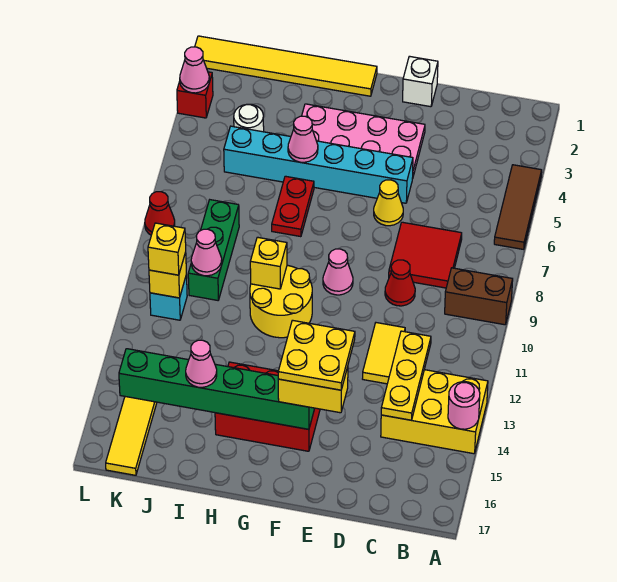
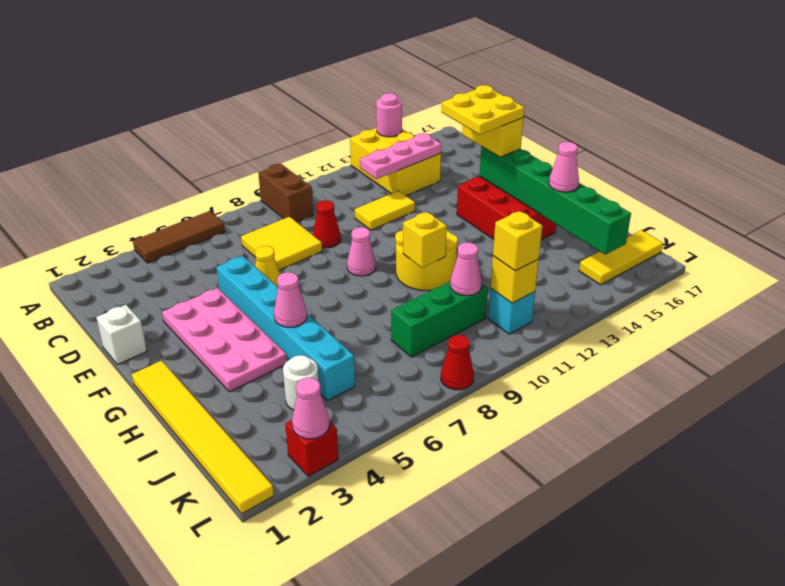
red 2x2 tile [389,222,462,288] -> yellow 2x2 tile [241,217,322,270]
yellow 1x3 plate [381,331,431,420] -> pink 1x3 plate [360,133,441,179]
red 1x2 plate [272,176,314,237] -> none

